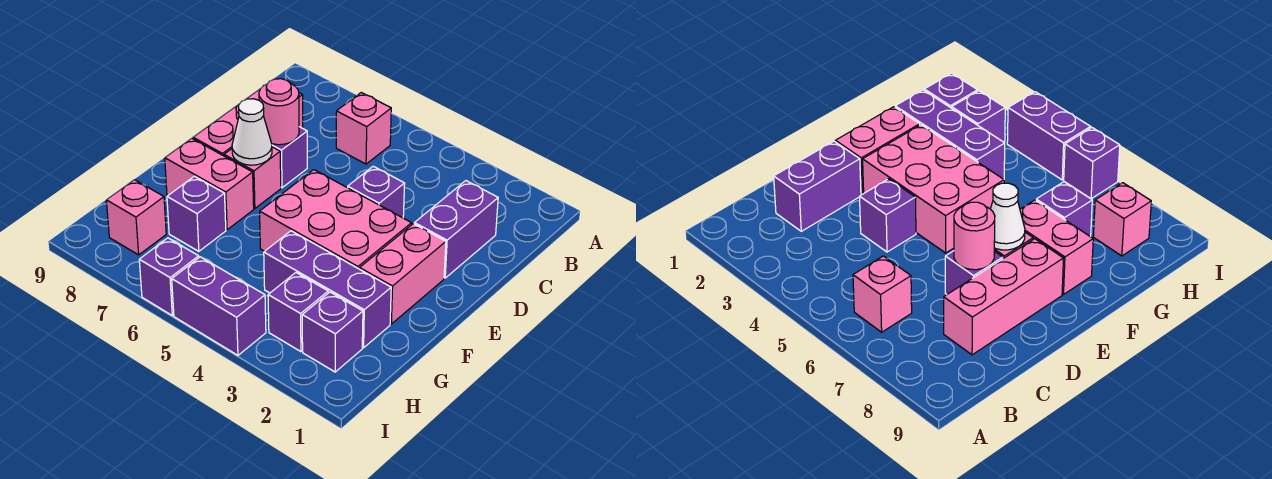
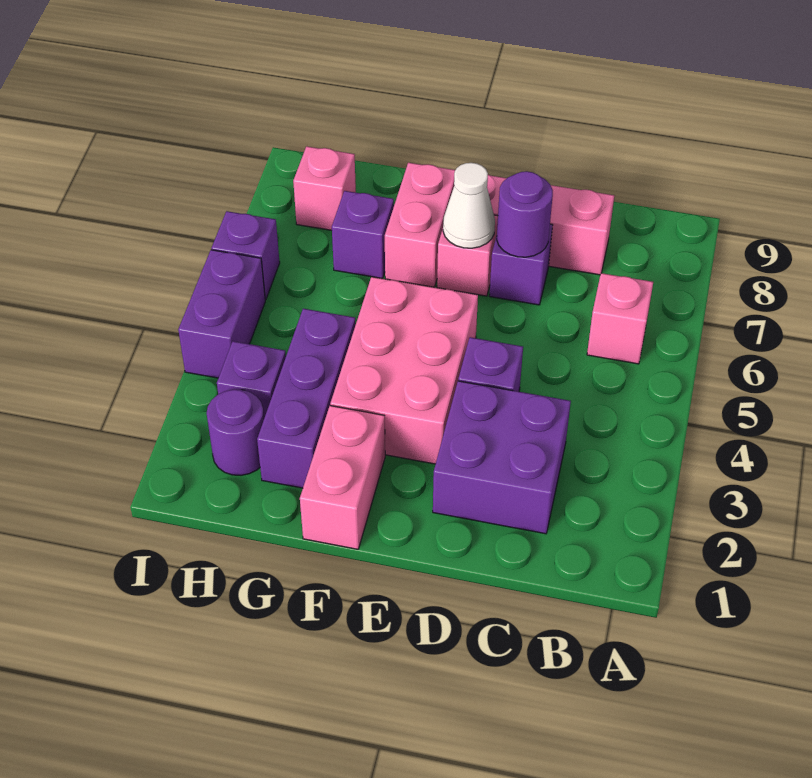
purple 1x2 brick [414,181,498,278] -> purple 2x2 brick [433,381,571,534]
pink 1x1 round brick [259,79,299,145] -> purple 1x1 round brick [497,171,553,257]
pink 1x2 brick [360,224,446,324] -> pink 1x2 brick turned to [300,406,385,549]
purple 1x1 brick [302,292,363,372] -> purple 1x1 round brick [207,389,264,475]

